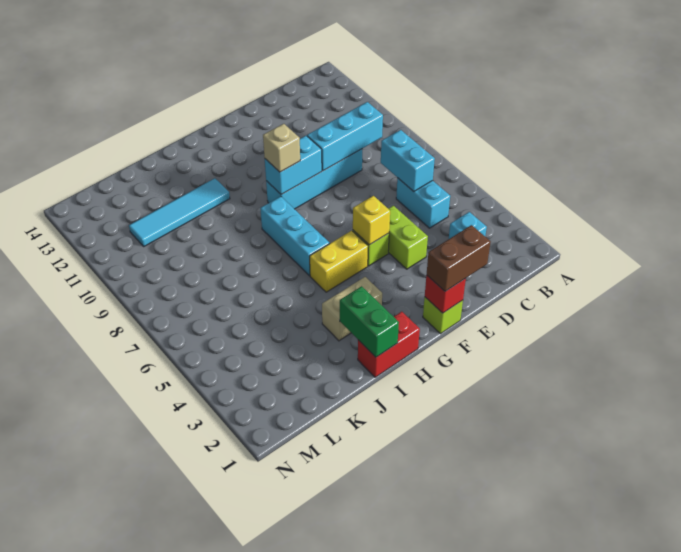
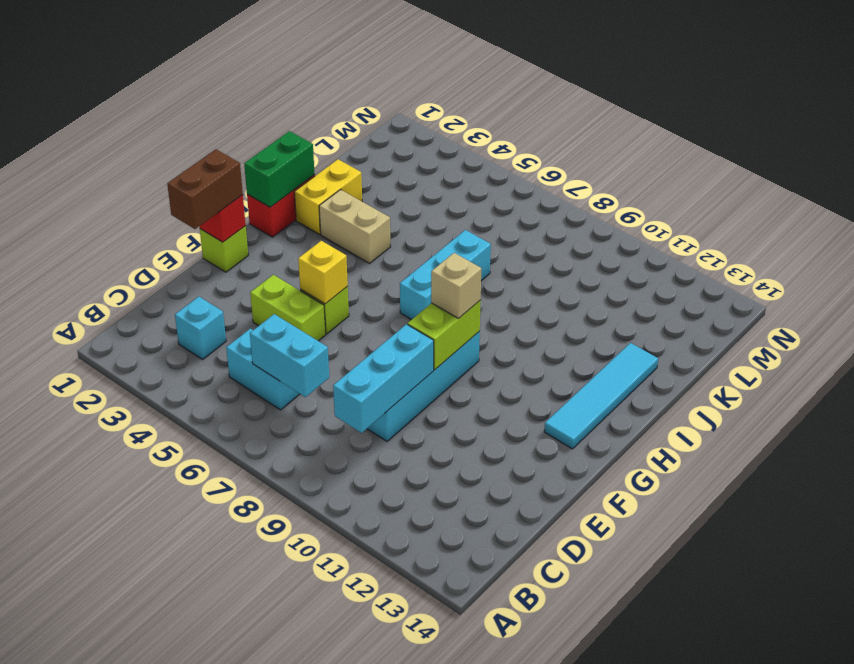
cyan 1x2 brick [265,136,322,195] -> lime 1x2 brick [408,300,481,370]
yellow 1x2 brick [310,231,368,292] -> yellow 1x2 brick moved to [294,159,362,234]
tan 1x2 brick [322,277,382,341] -> tan 1x2 brick turned to [319,190,391,263]
cyan 1x3 brick [260,196,330,276] -> cyan 1x3 brick turned to [400,230,491,320]
green 1x2 brick [340,286,399,357] -> green 1x2 brick turned to [244,131,315,207]
cyan 1x4 tile [129,178,230,246] -> cyan 1x4 tile moved to [544,343,658,449]

